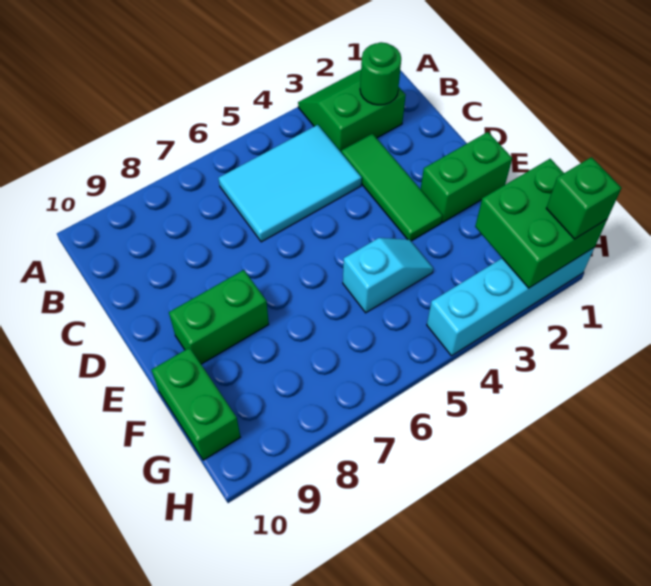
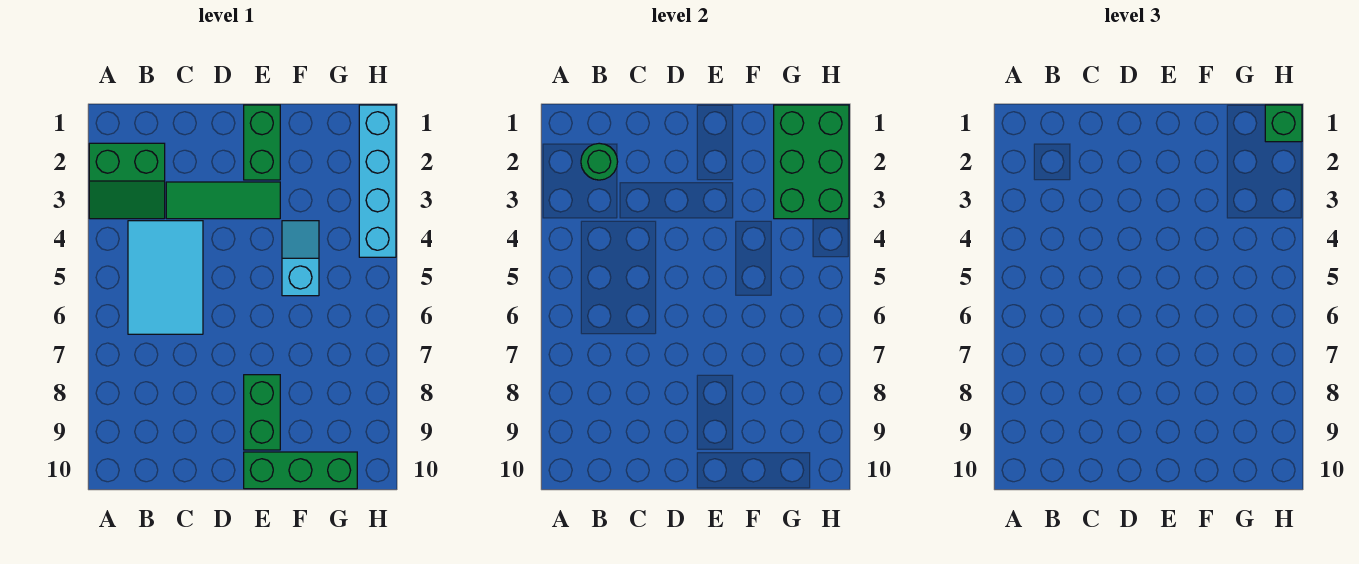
green 2x2 slope [298,70,406,152] -> green 2x2 slope turned to [89,143,165,219]
green 1x2 brick [152,348,240,460] -> green 1x3 brick [244,452,357,489]
green 2x2 brick [475,159,607,288] -> green 2x3 brick [774,105,849,219]

